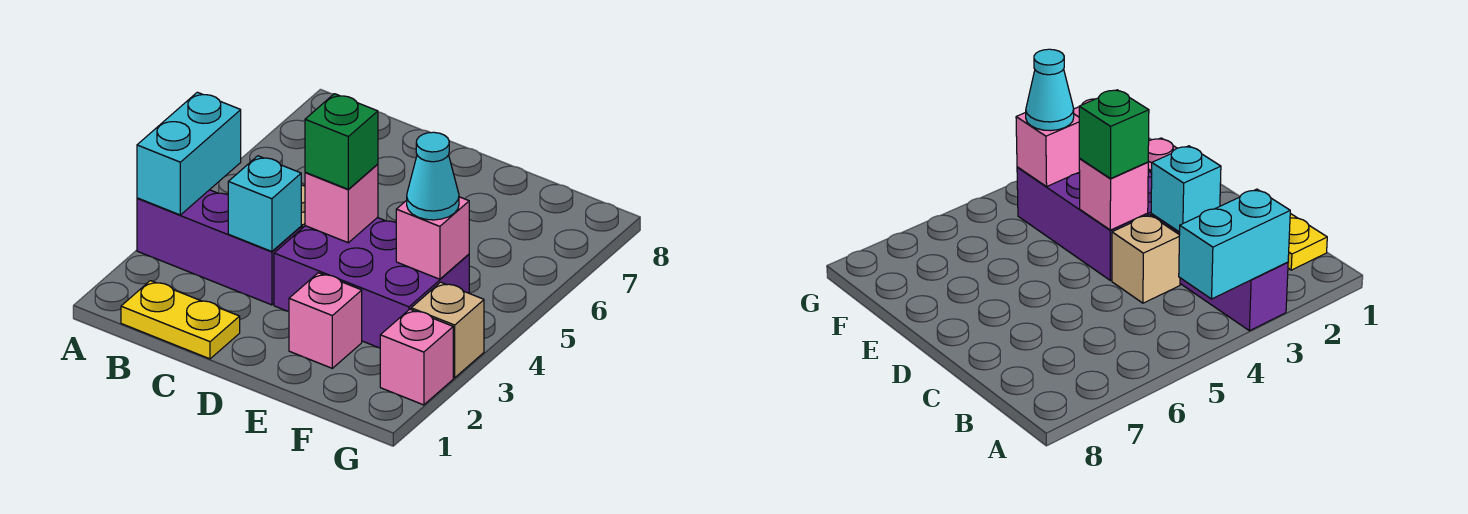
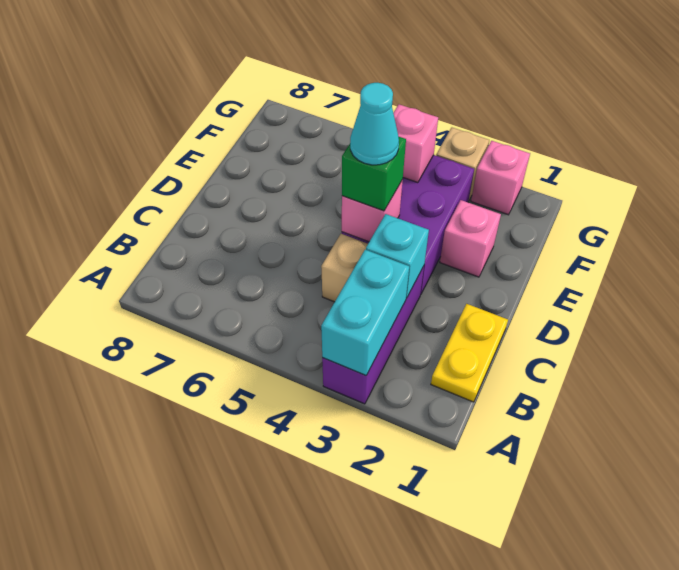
cyan 1x2 brick [137,92,241,215] -> cyan 1x2 brick turned to [321,250,409,375]
cyan 1x1 cone [407,132,459,220] -> cyan 1x1 cone moved to [350,83,399,165]

